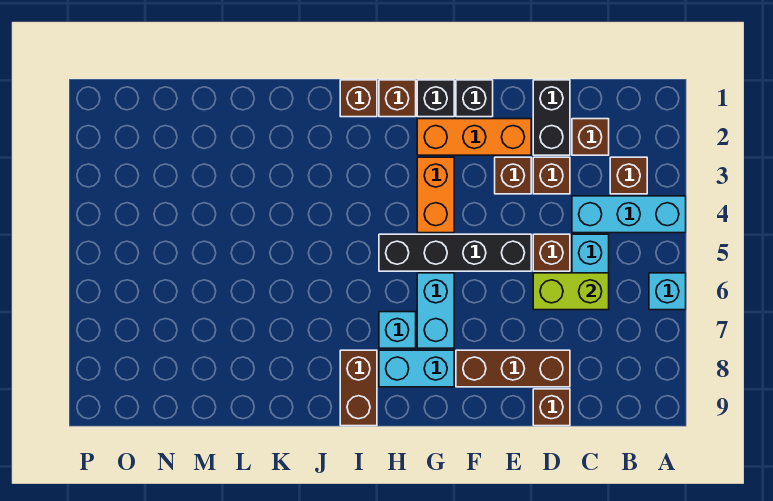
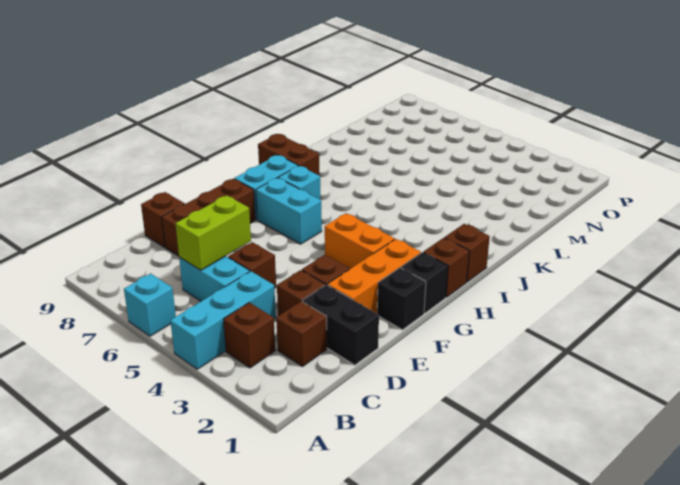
black 1x4 brick [379,234,531,271] -> none

